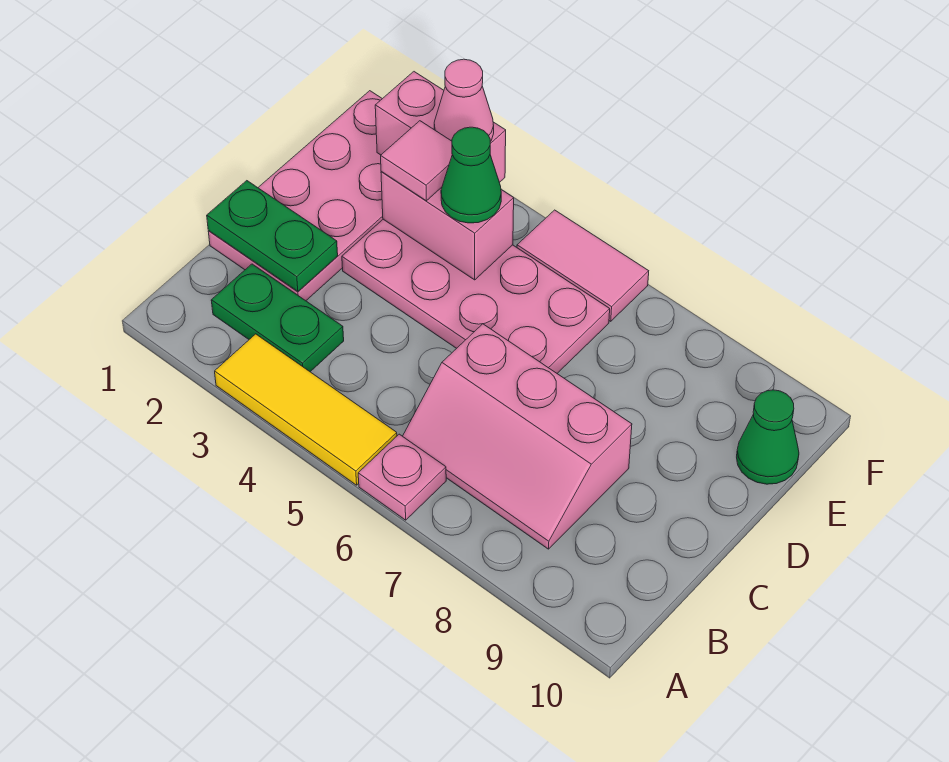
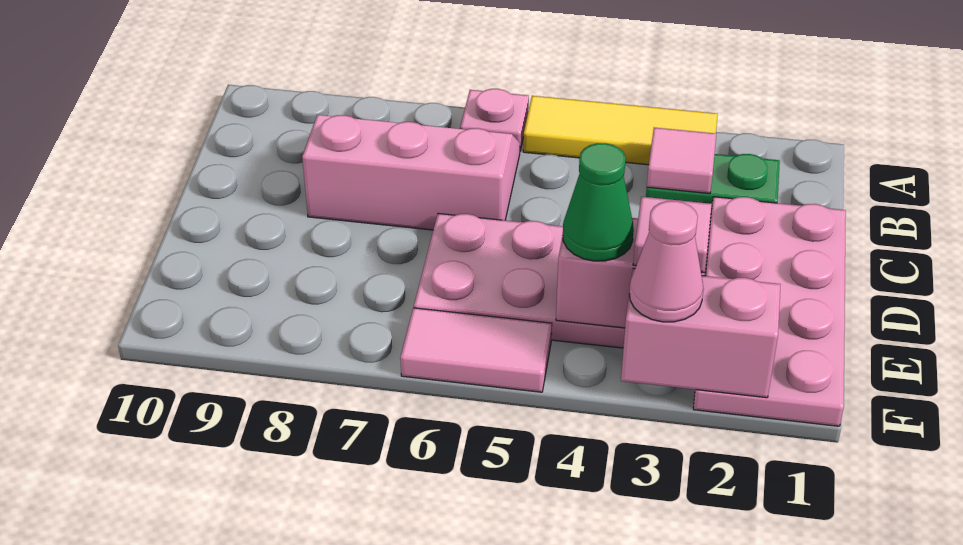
none -> pink 1x1 tile [647,128,716,194]
green 1x2 plate [207,181,338,292] -> none
green 1x1 cone [737,390,799,484] -> none

